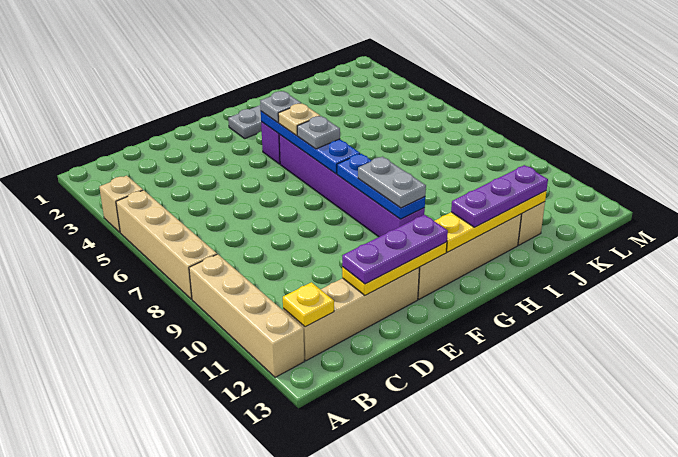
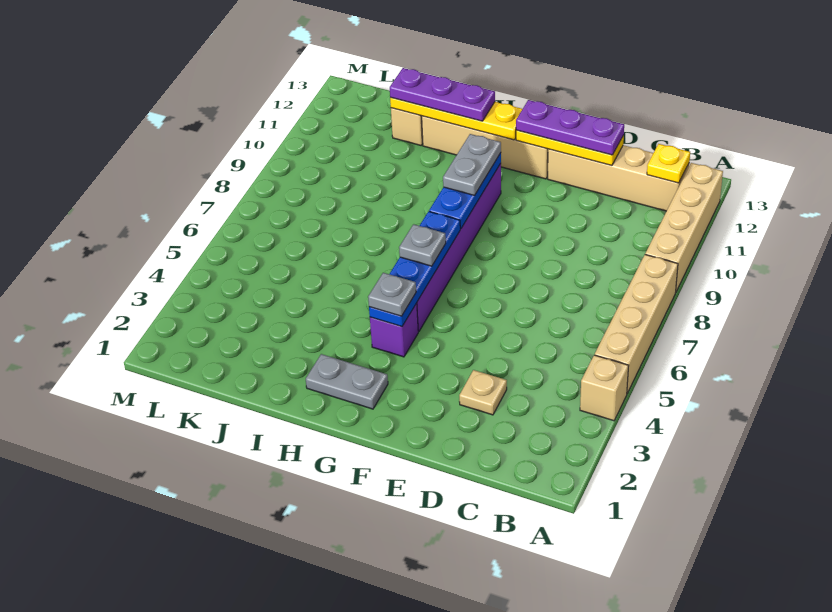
tan 1x1 plate [278,104,320,136] -> tan 1x1 plate moved to [459,370,507,415]

